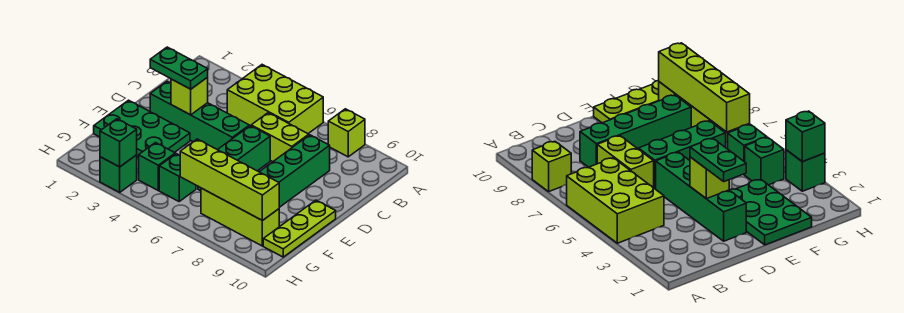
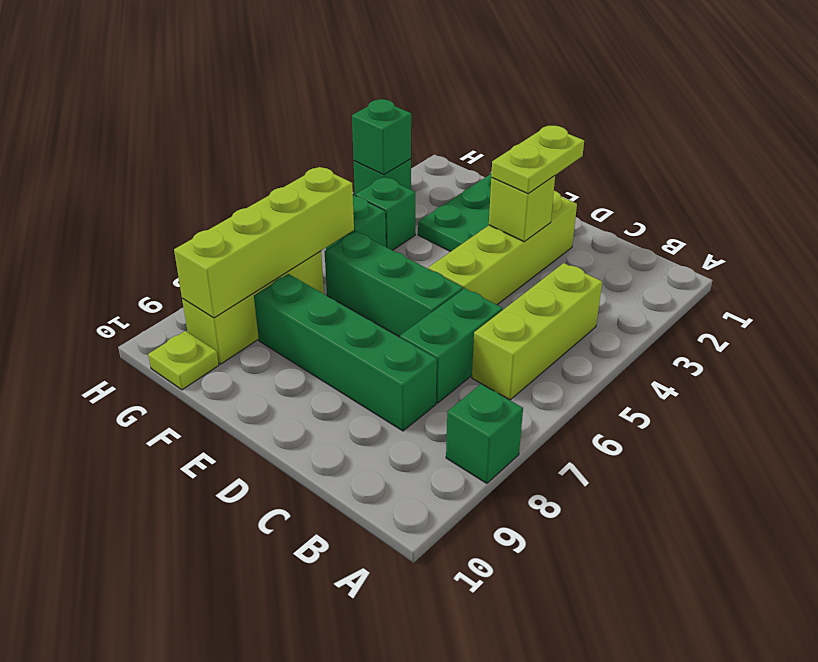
lime 2x3 brick [227,65,323,134] -> lime 1x3 brick [472,263,602,400]
lime 1x1 brick [328,109,365,157] -> green 1x1 brick [446,384,523,483]
lime 1x2 brick [251,113,309,162] -> green 1x2 brick [400,288,502,403]
green 1x4 brick [150,81,249,150] -> lime 1x4 brick [428,191,577,305]
green 1x2 plate [150,47,208,89] -> lime 1x2 plate [491,126,584,194]
lime 1x3 plate [263,200,336,257] -> lime 1x1 plate [148,331,219,390]

